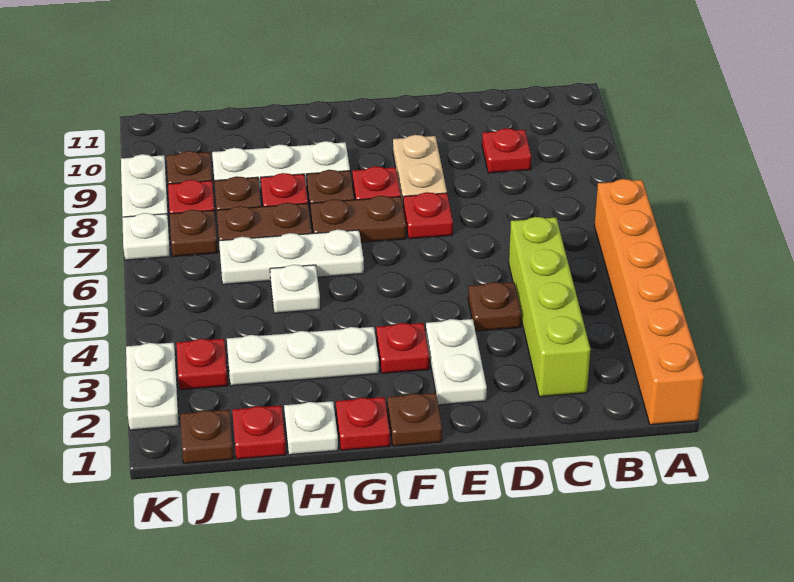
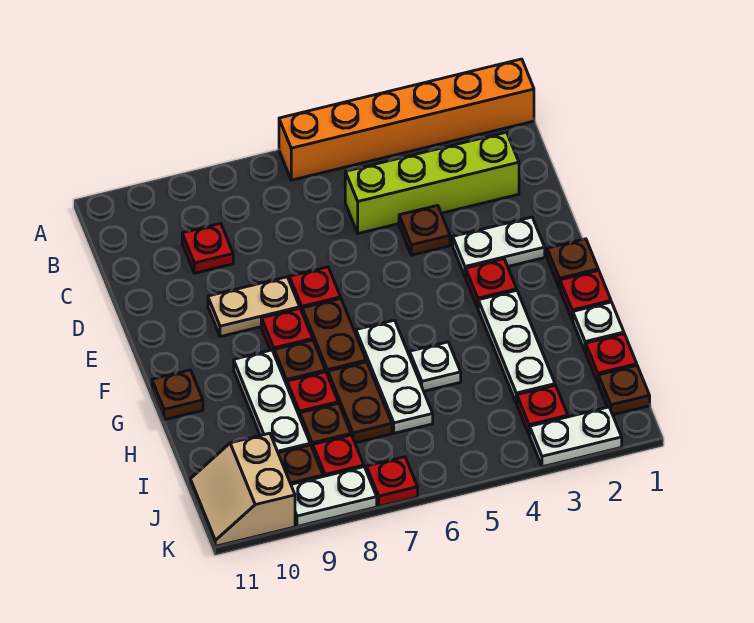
brown 1x1 plate [170,210,218,257] -> brown 1x1 plate moved to [152,370,203,420]
none -> tan 2x2 slope [190,433,295,546]
white 1x1 plate [122,213,170,260] -> red 1x1 plate [366,457,418,506]

